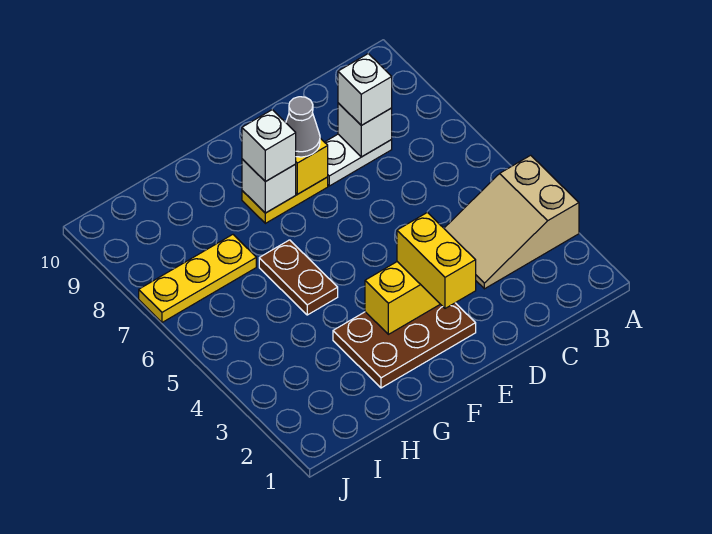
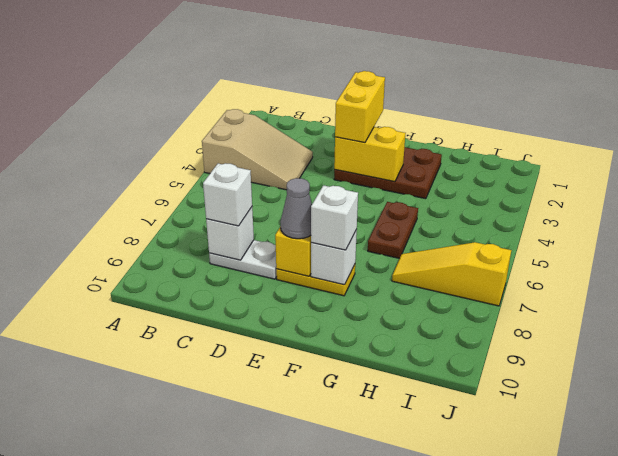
yellow 1x3 plate [139,235,256,322] -> yellow 1x3 slope [392,242,511,306]

